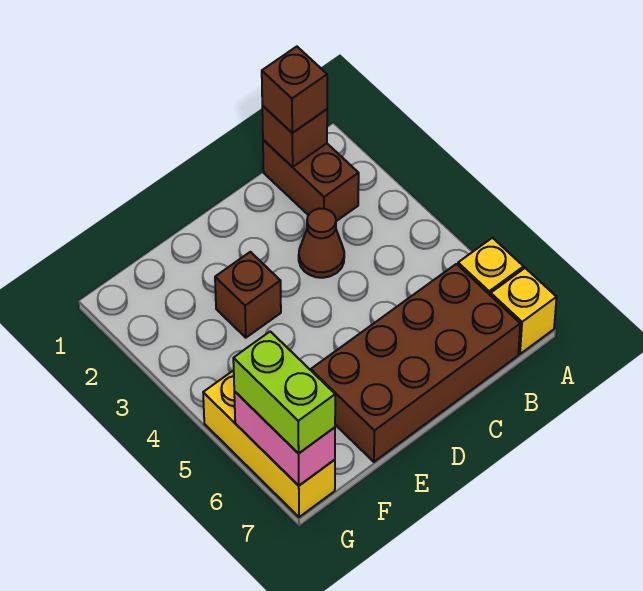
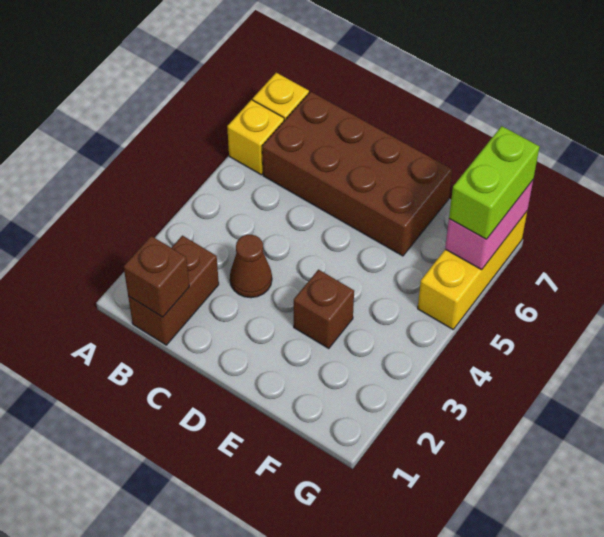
brown 1x1 brick [262,47,327,133] -> none

